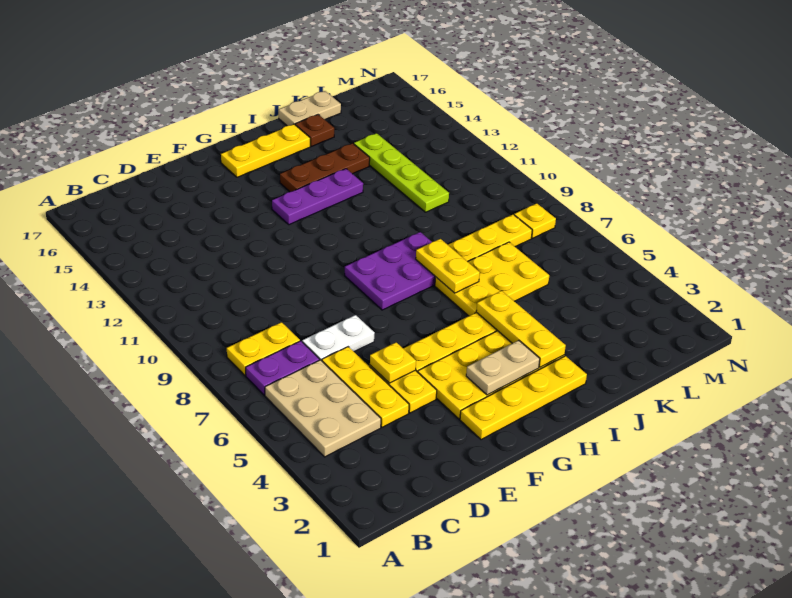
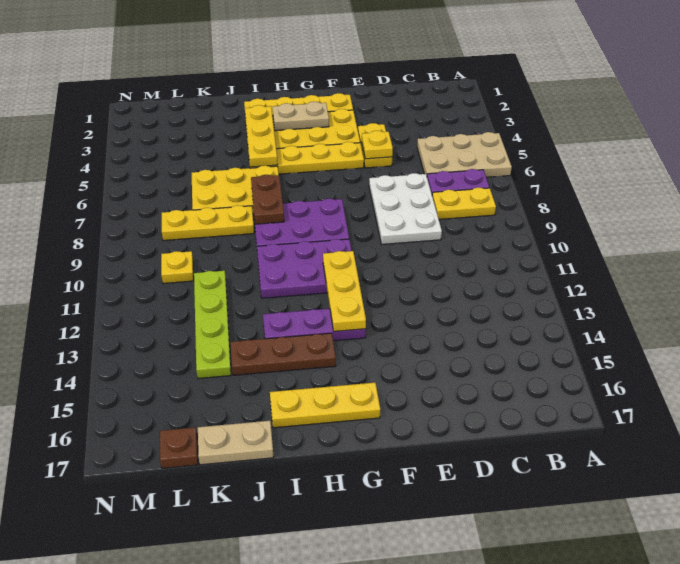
tan 2x3 plate [265,360,381,457] -> tan 2x3 plate turned to [417,132,512,177]
yellow 1x3 plate [322,347,409,427] -> yellow 1x3 plate moved to [323,251,366,332]
white 1x2 plate [302,315,375,361] -> white 2x3 plate [369,173,442,244]
none -> purple 2x3 plate [257,239,352,298]
yellow 1x2 plate [416,239,480,293] -> brown 1x2 plate [251,175,284,224]
brown 1x1 plate [295,115,334,146] -> brown 1x1 plate moved to [160,427,198,468]
yellow 1x1 plate [514,203,556,238] -> yellow 1x1 plate moved to [161,251,194,284]

